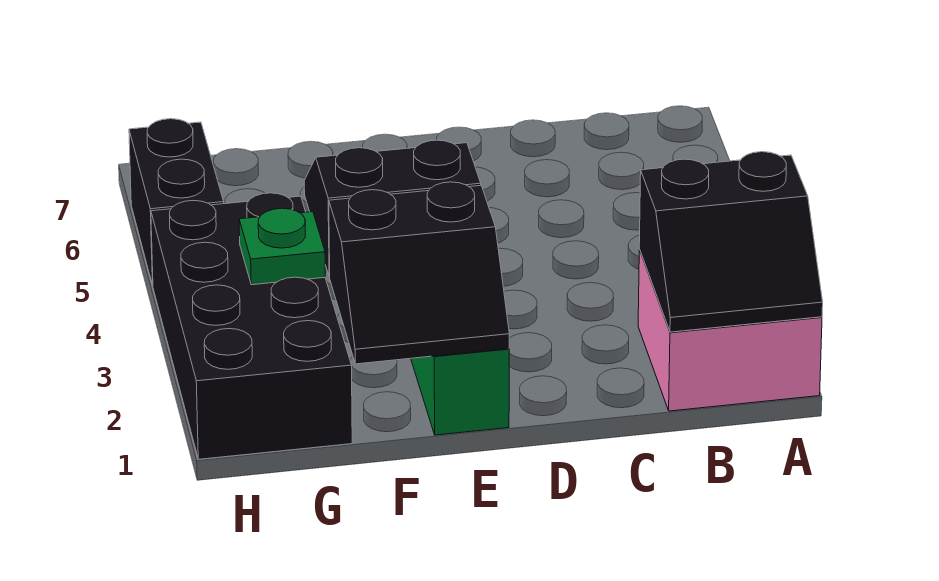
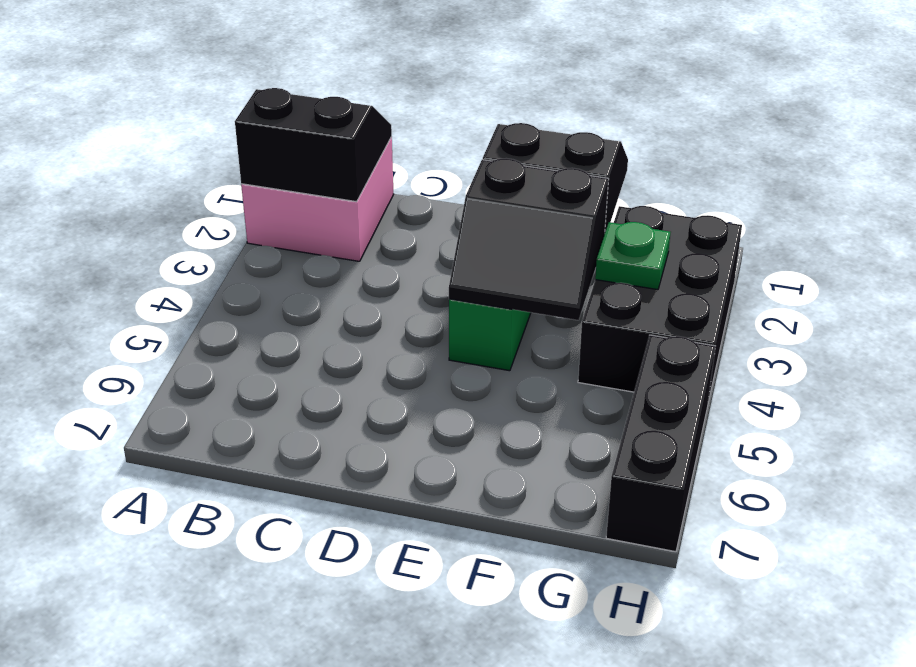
black 2x4 brick [151,193,352,459] -> black 2x3 brick [578,206,742,402]
black 1x2 brick [129,119,224,285] -> black 1x3 brick [606,335,716,552]

